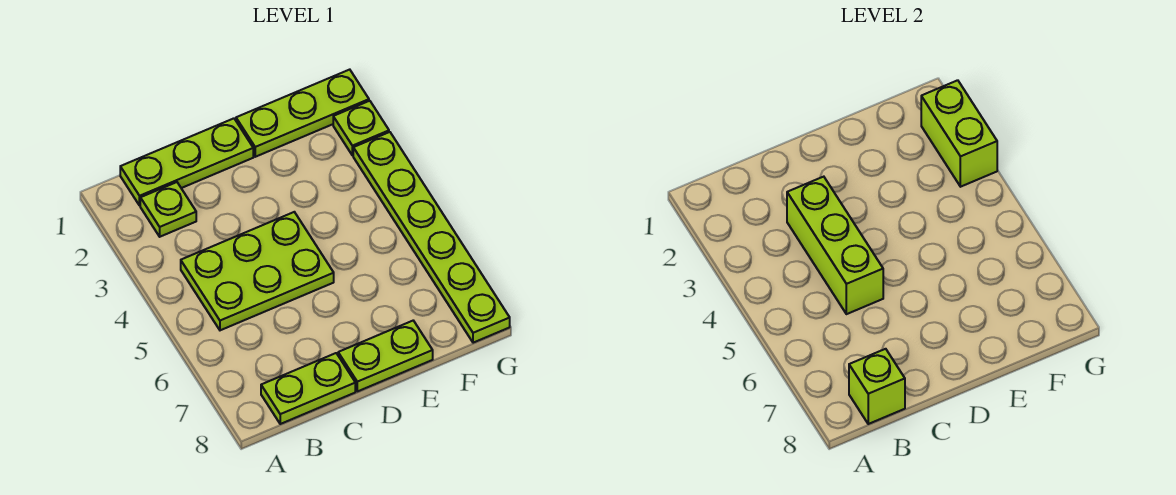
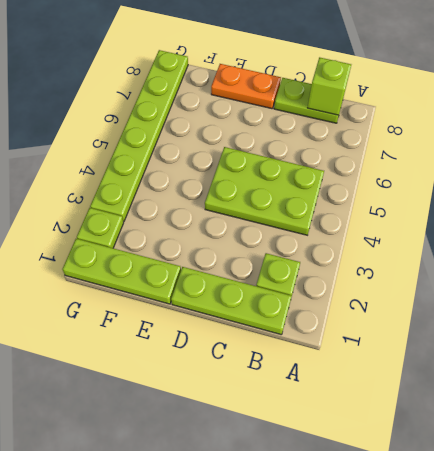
lime 1x3 brick [787,177,883,314] -> none
lime 1x2 plate [338,321,433,391] -> orange 1x2 plate [211,64,281,109]
lime 1x2 brick [921,80,997,187] -> none

